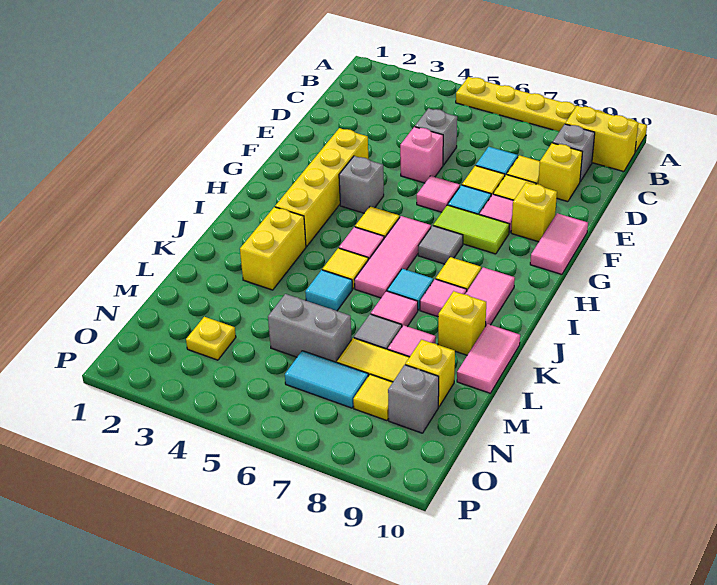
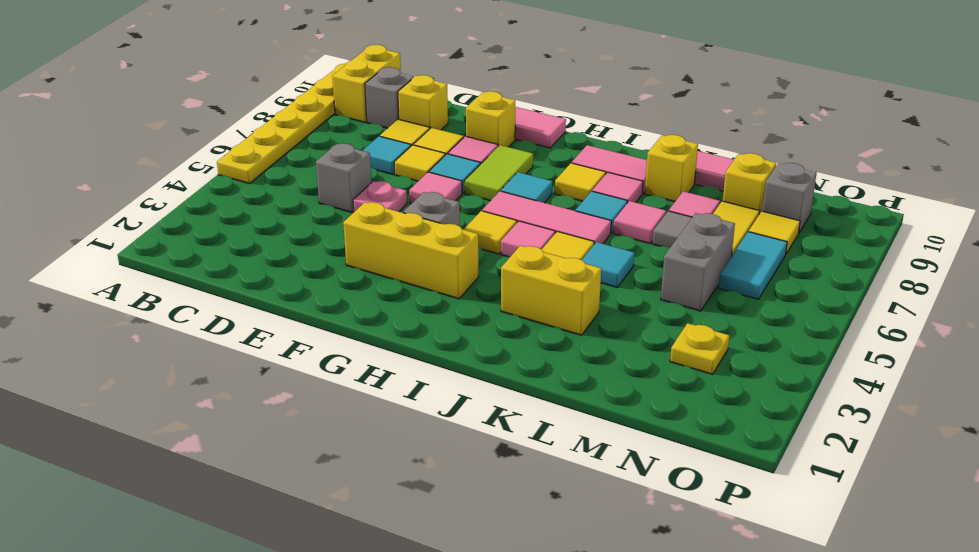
pink 1x1 brick [400,127,443,183] -> pink 1x1 plate [353,181,407,212]
yellow 1x4 brick [275,128,368,247] -> yellow 1x3 brick [343,202,479,299]
grey 1x1 tile [418,226,463,264] -> cyan 1x1 tile [501,172,552,203]

